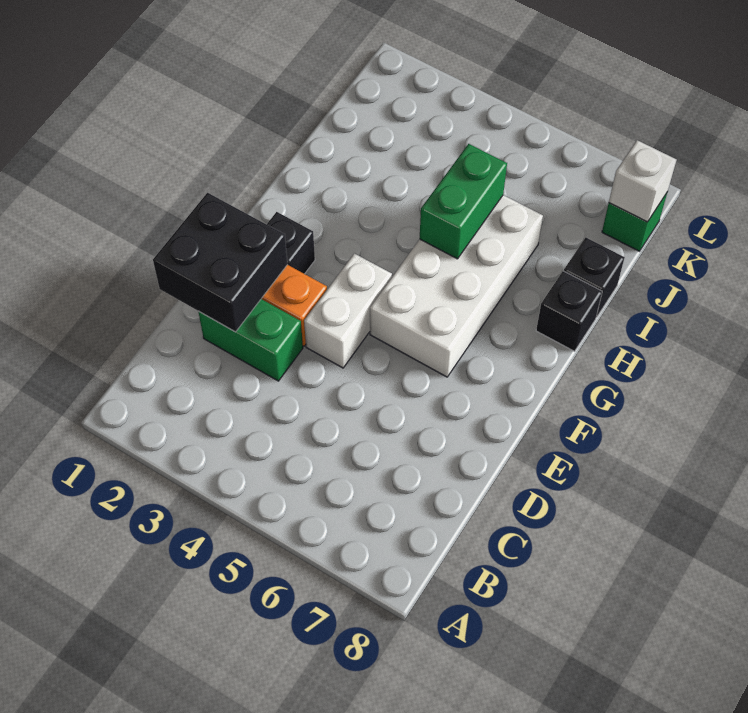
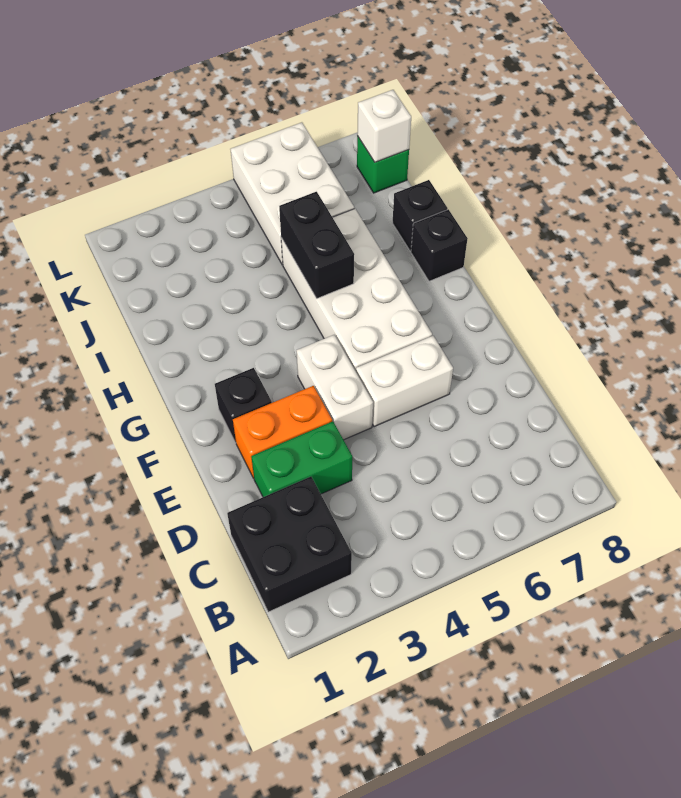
black 2x2 brick [153,193,288,332] -> black 2x2 brick moved to [227,477,352,612]
none -> white 1x2 brick [356,336,453,427]
green 1x2 brick [420,144,507,259] -> black 1x2 brick [279,191,354,298]
none -> white 2x3 brick [230,122,354,265]

